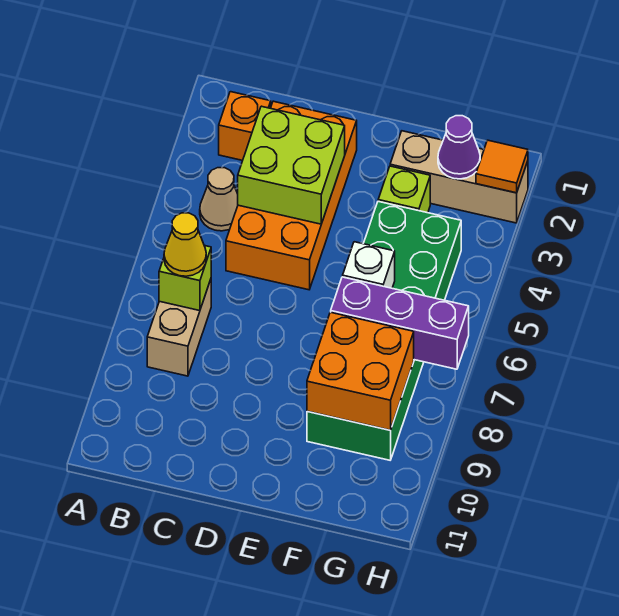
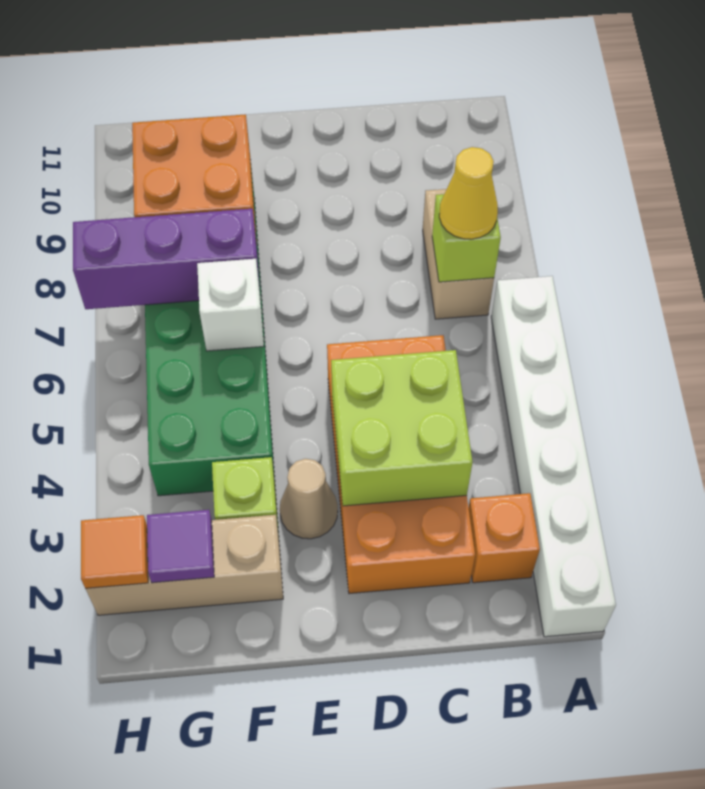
none -> white 1x6 brick [491,276,616,637]
tan 1x1 cone [200,168,238,231] -> tan 1x1 cone moved to [280,459,338,539]
purple 1x1 cone [438,116,480,179] -> purple 1x1 tile [147,510,214,583]

